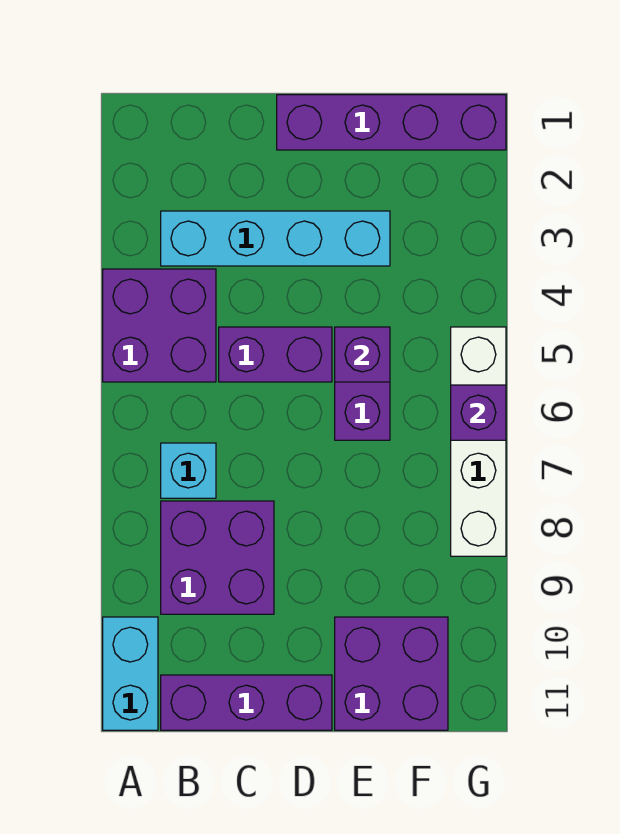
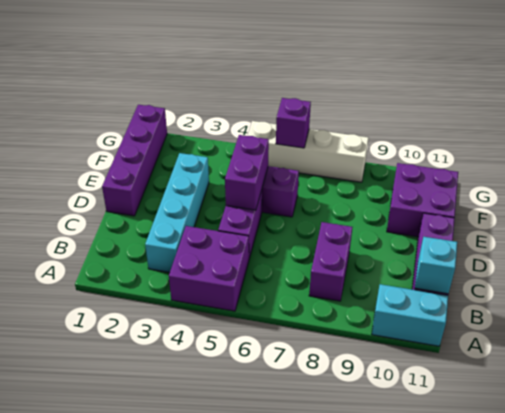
cyan 1x1 brick [161,443,216,498] -> cyan 1x1 brick moved to [415,237,457,294]
purple 2x2 brick [161,501,274,614] -> purple 1x2 brick [309,222,352,301]
purple 1x1 brick [335,327,390,382] -> purple 1x2 brick [225,135,269,210]

